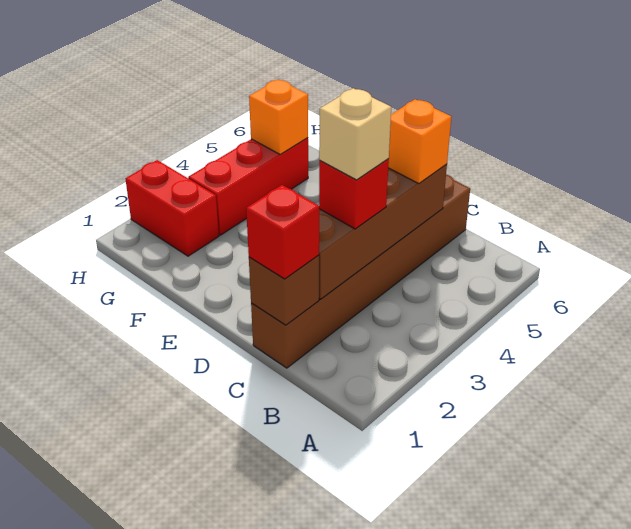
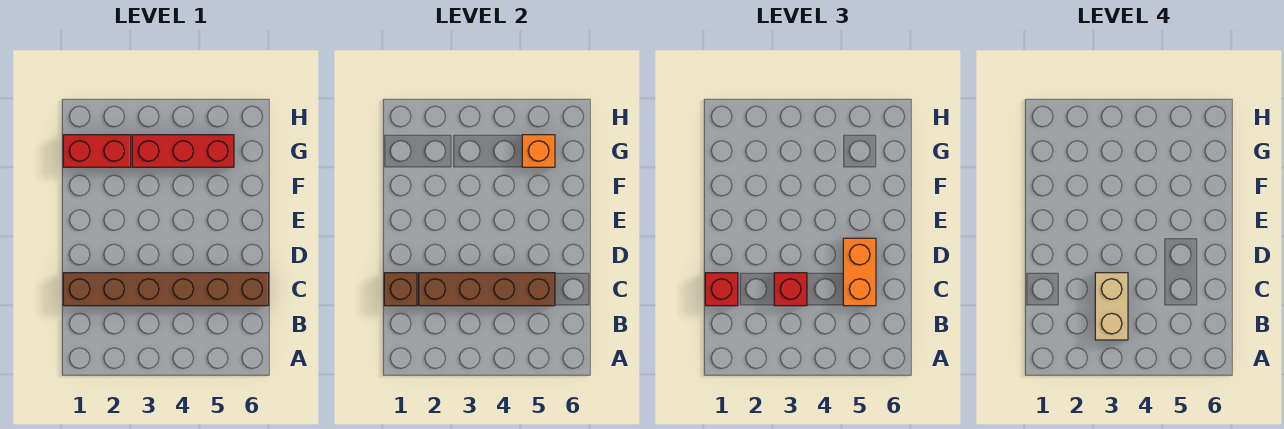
tan 1x1 brick [319,88,391,180] -> tan 1x2 brick [1095,273,1128,340]
orange 1x1 brick [388,99,451,184] -> orange 1x2 brick [843,238,876,306]
red 1x2 brick [125,160,219,256] -> red 1x2 brick turned to [63,135,131,167]

